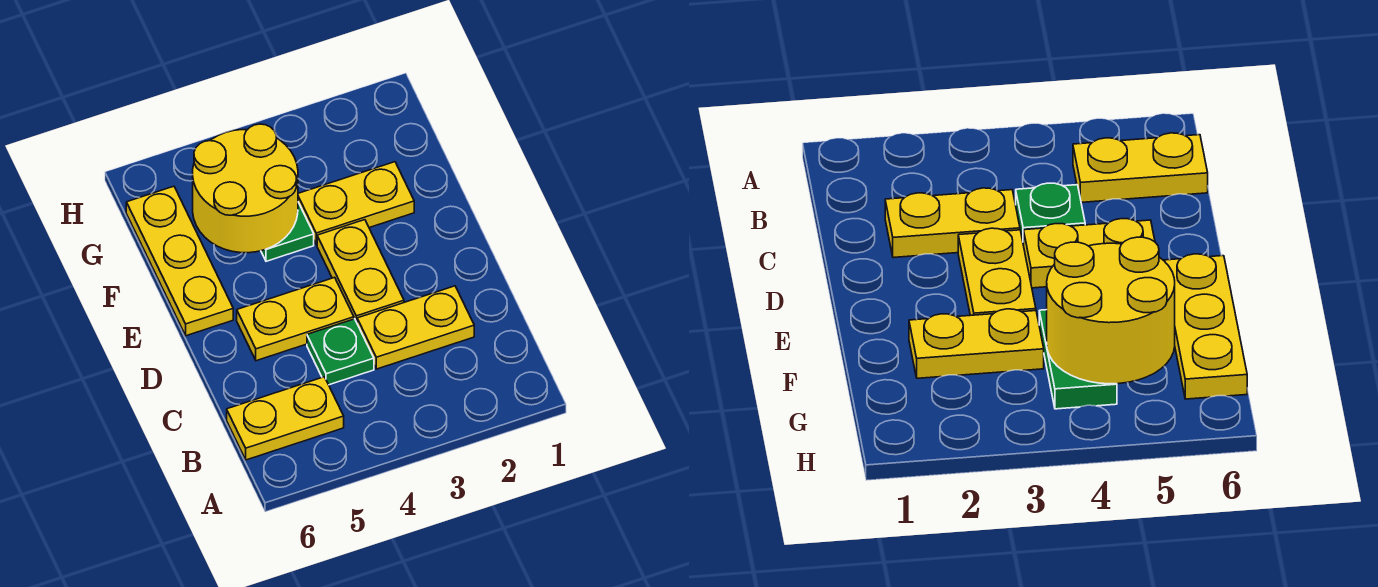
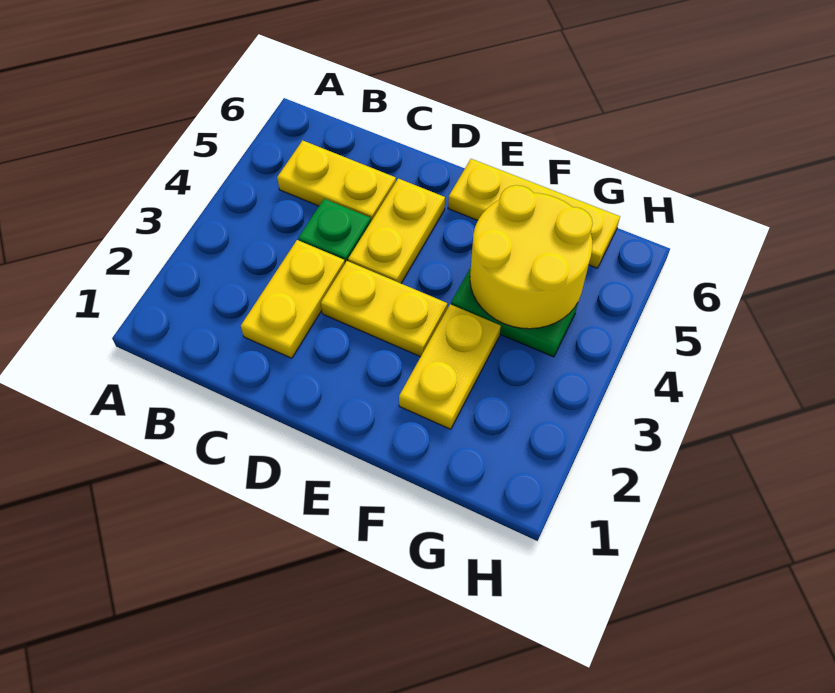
yellow 1x2 plate [227,377,344,460] -> yellow 1x2 plate turned to [277,140,396,221]

